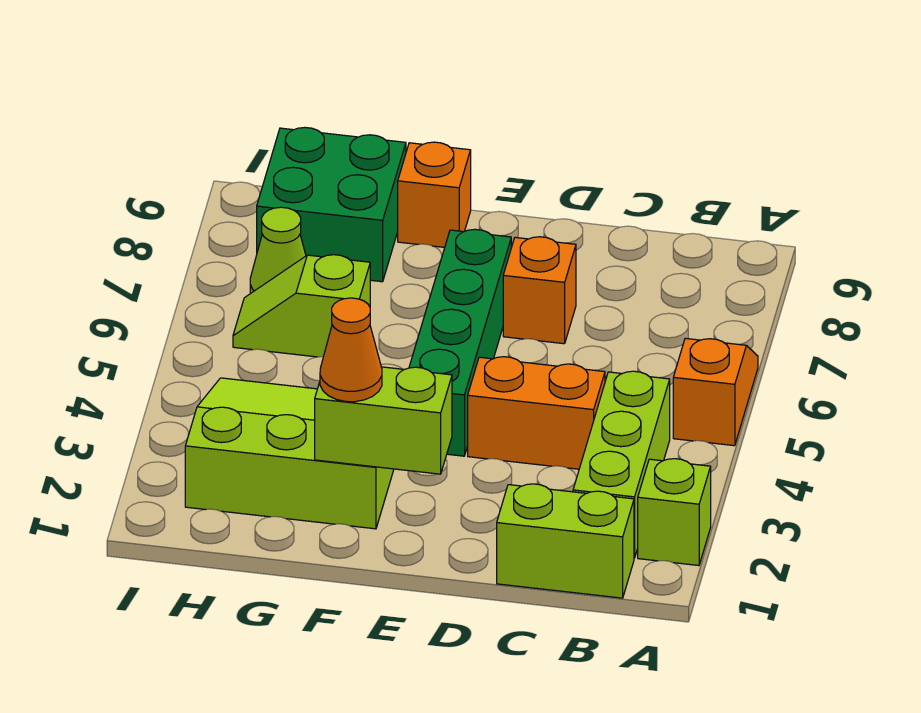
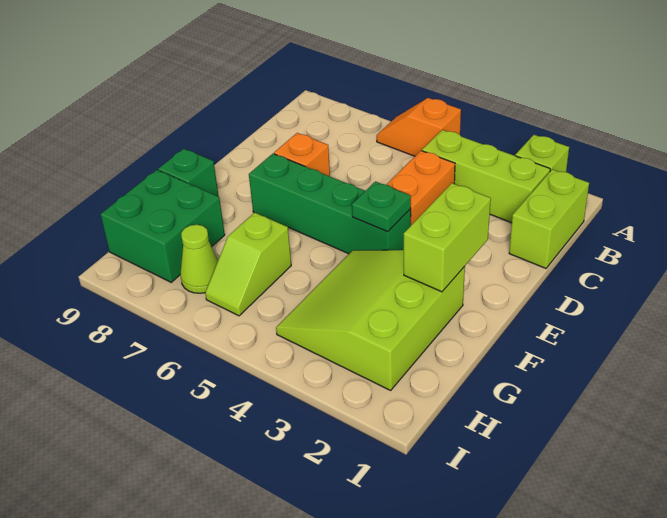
none -> green 1x1 plate [352,182,411,232]
orange 1x1 cone [320,298,382,402] -> none
orange 1x1 brick [398,142,471,247] -> green 1x1 brick [158,149,219,197]

